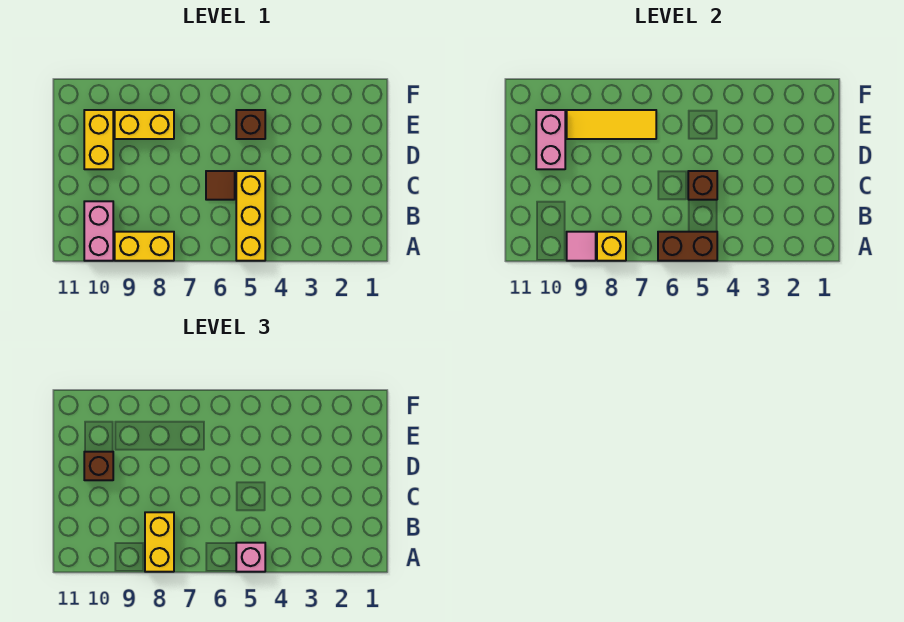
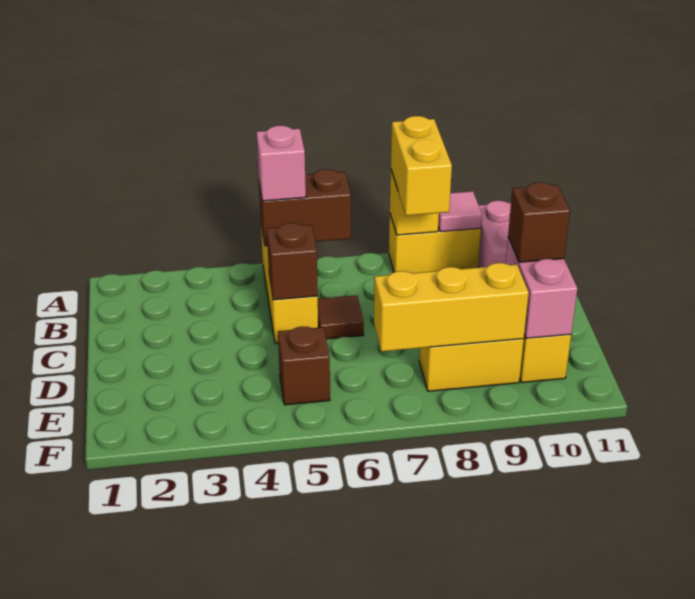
yellow 1x3 tile [567,110,656,139] -> yellow 1x3 brick [374,263,529,351]

